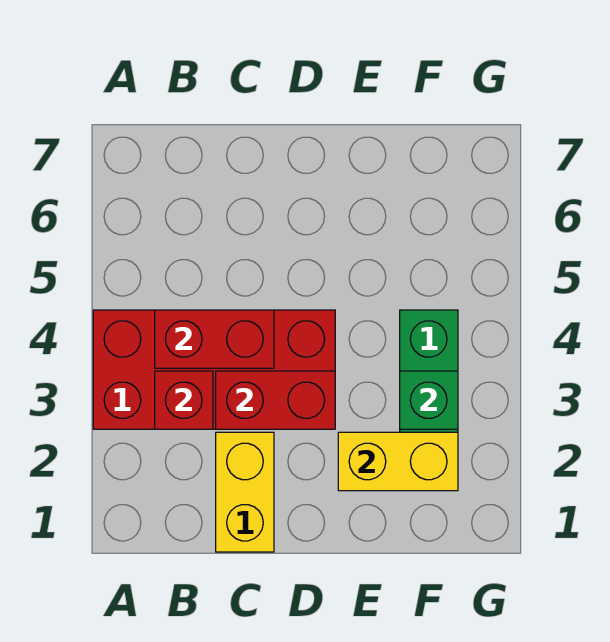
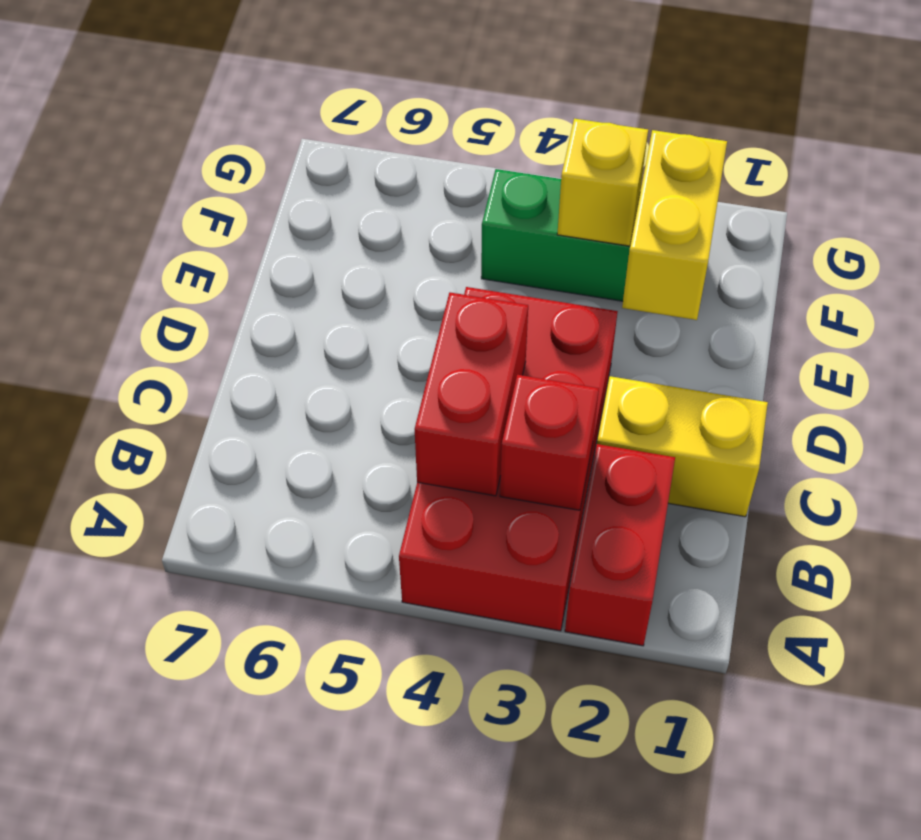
red 1x2 brick [216,371,335,429] -> red 1x2 brick moved to [565,444,675,646]
green 1x1 brick [400,371,458,429] -> yellow 1x1 brick [557,119,648,246]

